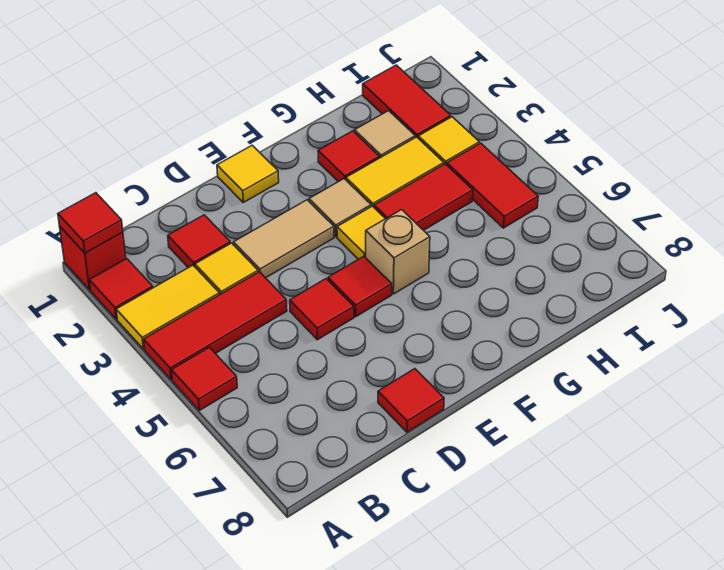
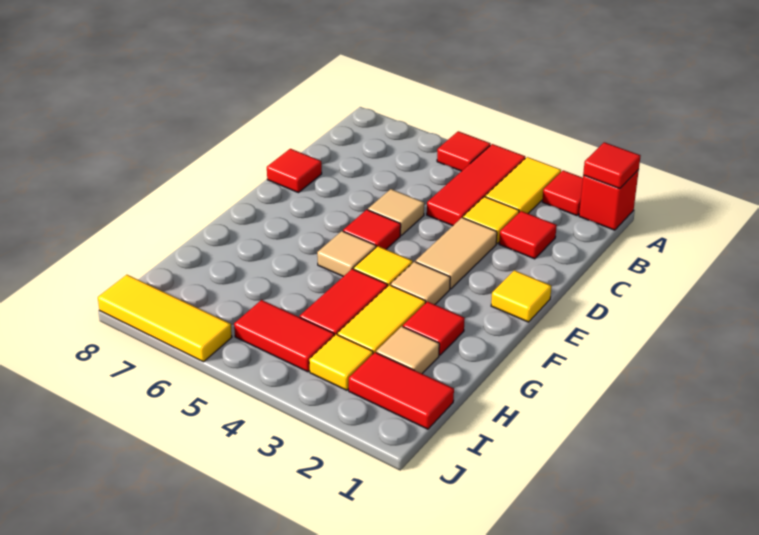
red 1x1 tile [290,279,354,340] -> tan 1x1 tile [368,189,424,235]
tan 1x1 brick [366,210,430,294] -> tan 1x1 tile [317,231,376,276]
none -> yellow 1x3 tile [98,275,232,362]

